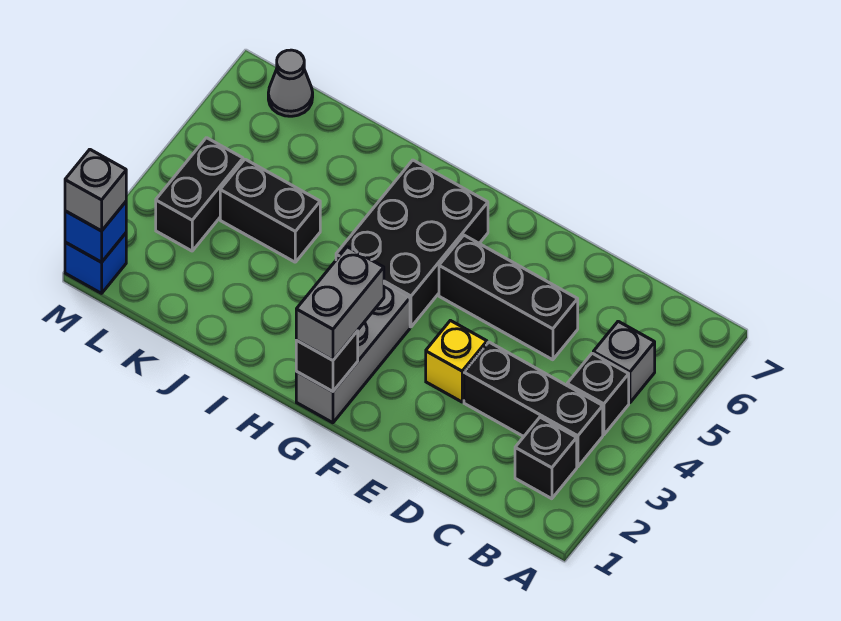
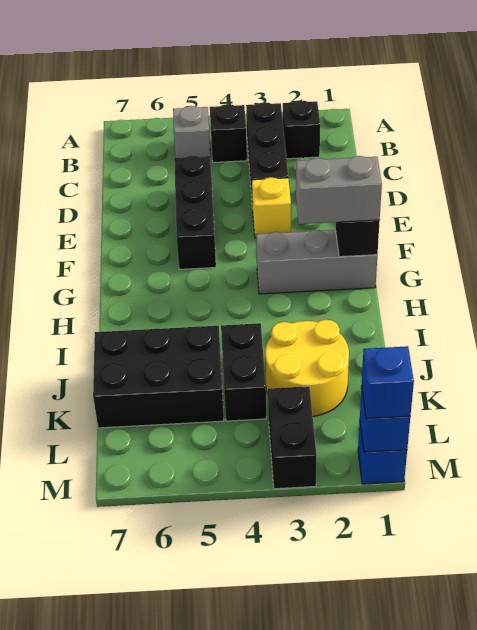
black 2x3 brick [336,160,488,327] -> black 2x3 brick moved to [93,326,224,428]
none -> yellow 2x2 round brick [265,320,349,416]
black 1x2 brick [156,138,243,251] -> black 1x2 brick turned to [268,386,317,489]
grey 1x1 cone [268,50,313,116] -> none
grey 1x1 brick [65,149,126,231] -> blue 1x1 brick [362,346,414,419]

